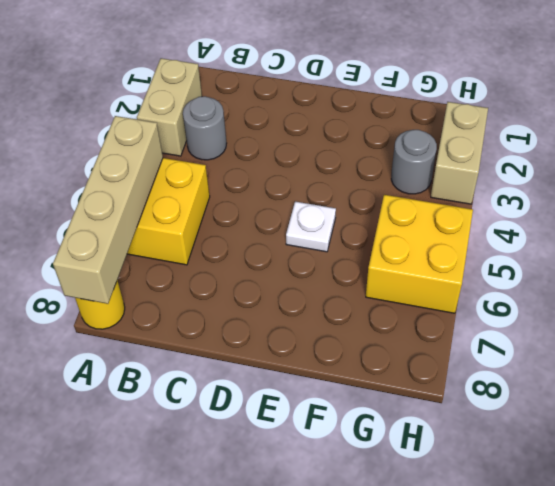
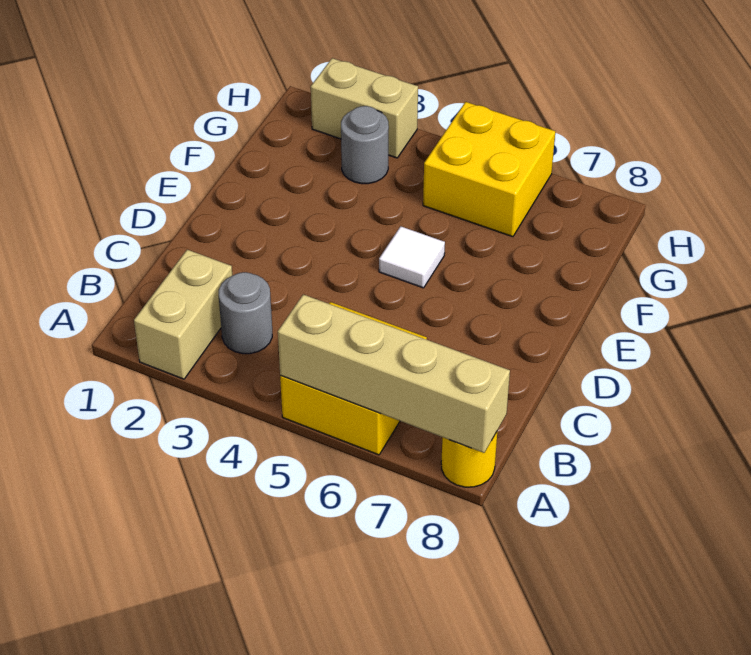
tan 1x2 brick [137,58,202,156] -> tan 1x2 brick turned to [134,250,232,379]
white 1x1 plate [286,202,336,252] -> white 1x1 tile [379,226,445,288]

